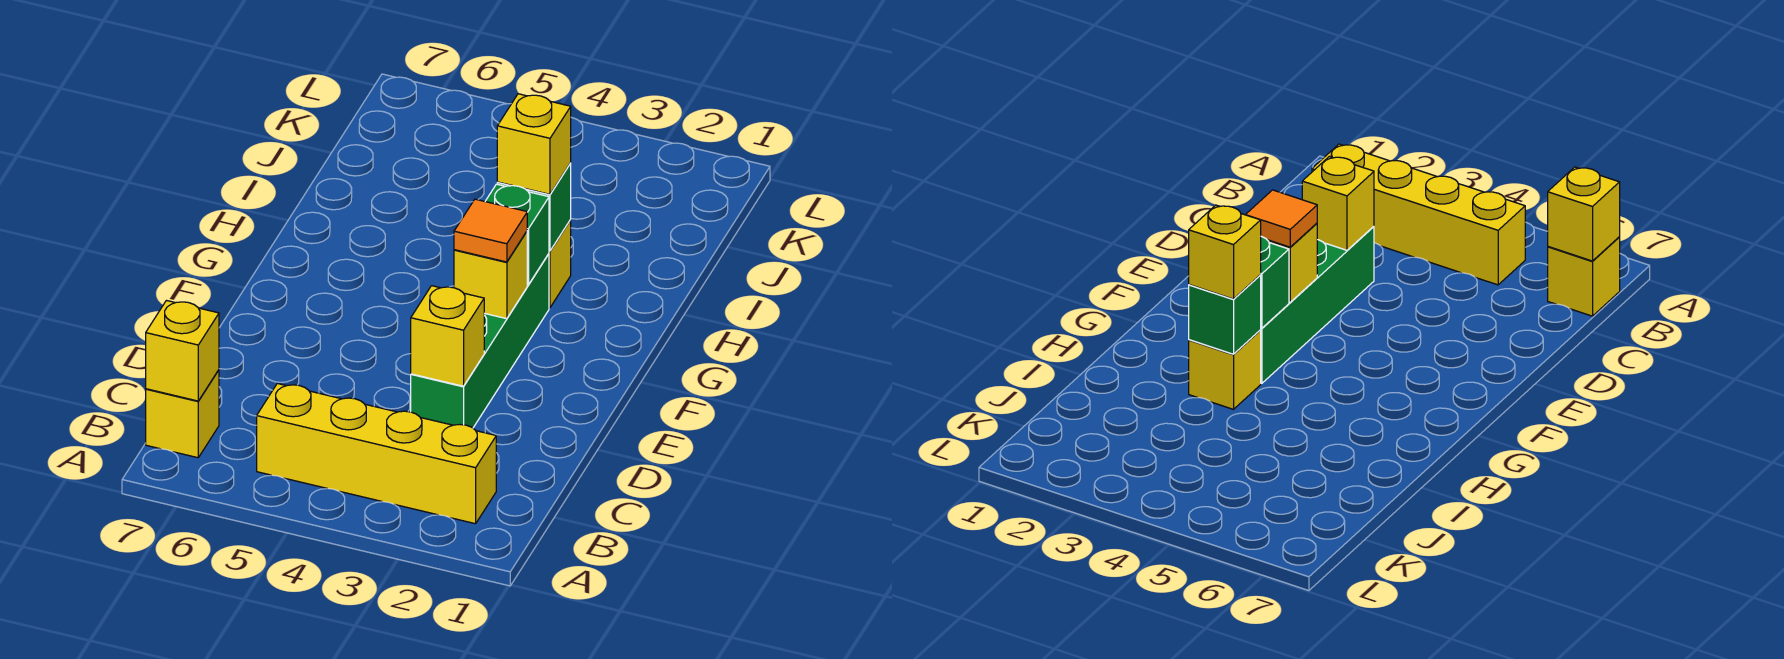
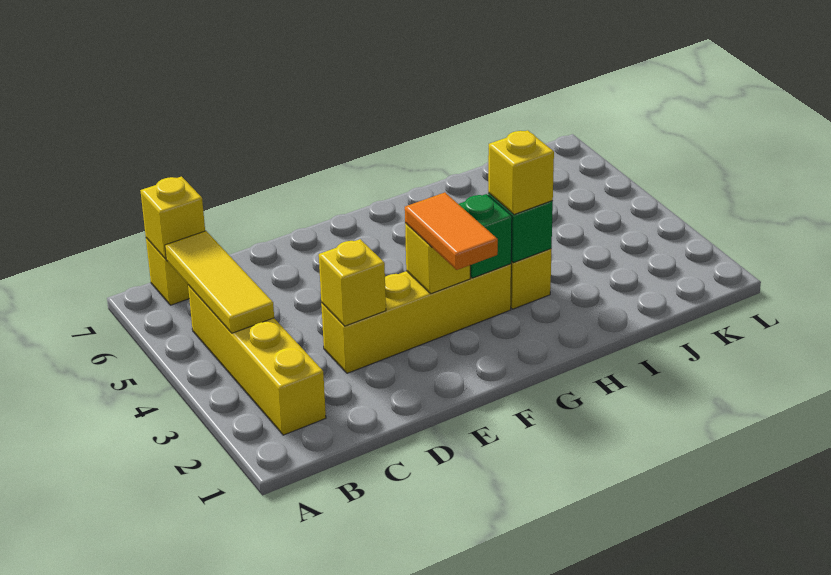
none -> yellow 1x3 tile [165,231,274,333]
green 1x4 brick [411,254,549,428] -> yellow 1x4 brick [321,264,511,373]
orange 1x1 tile [454,199,527,262] -> orange 1x2 tile [405,192,498,270]

